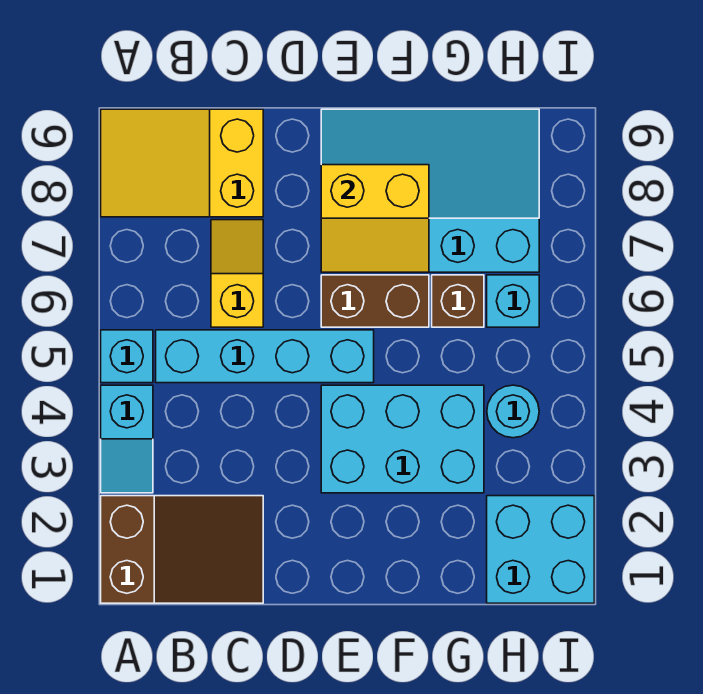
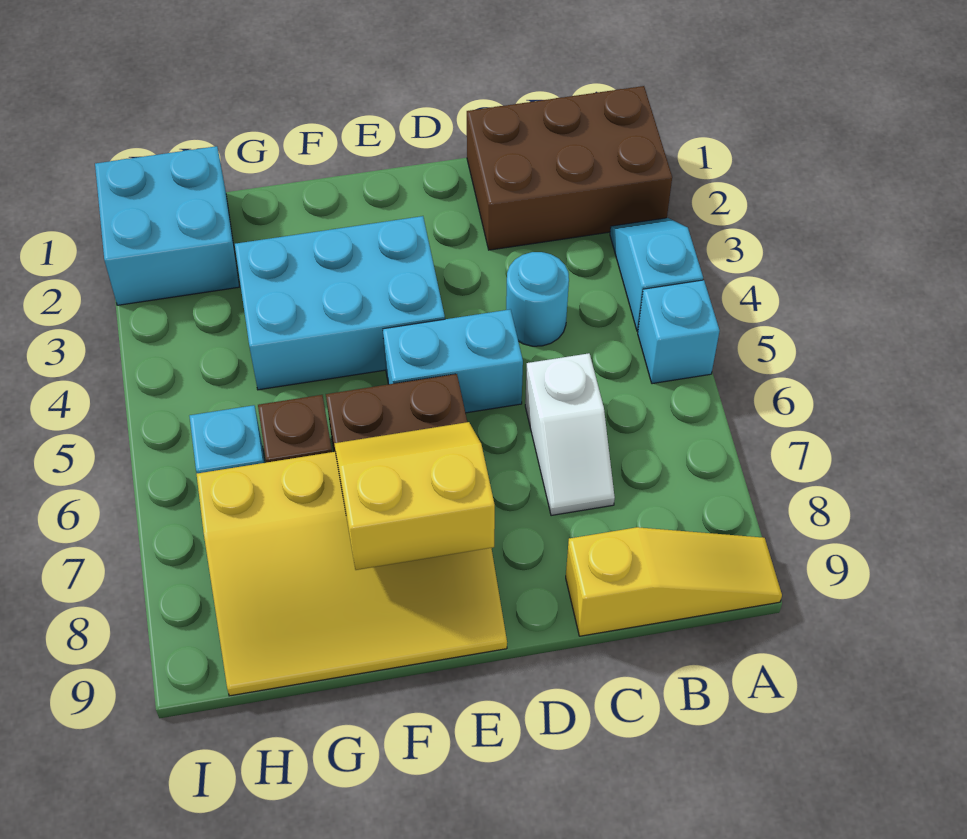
brown 2x3 slope [101,496,263,603] -> brown 2x3 brick [467,86,672,250]
yellow 2x3 slope [101,109,263,217] -> yellow 1x3 slope [566,527,782,636]
cyan 1x4 brick [156,330,374,383] -> cyan 1x2 brick [383,310,523,413]
yellow 1x2 slope [211,220,263,327] -> white 1x2 slope [525,353,615,516]
cyan 3x4 slope [321,109,539,272] -> yellow 3x4 slope [197,452,507,696]
cyan 1x1 round brick [487,385,539,438] -> cyan 1x1 round brick moved to [506,252,569,346]

